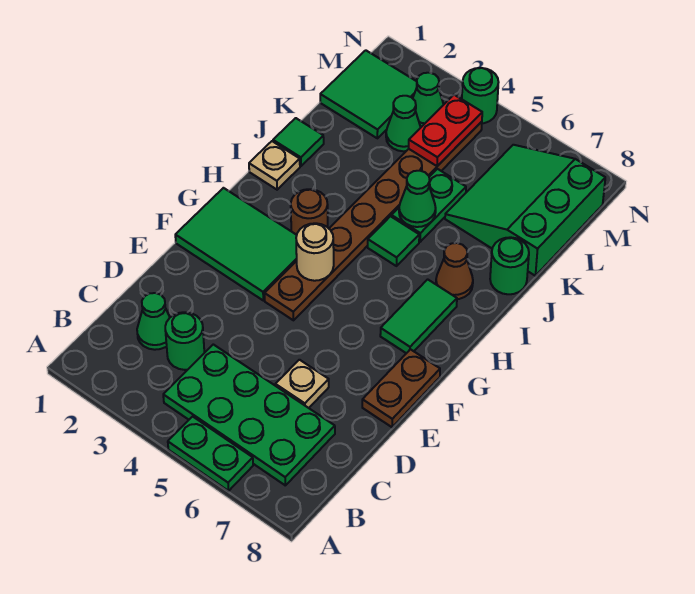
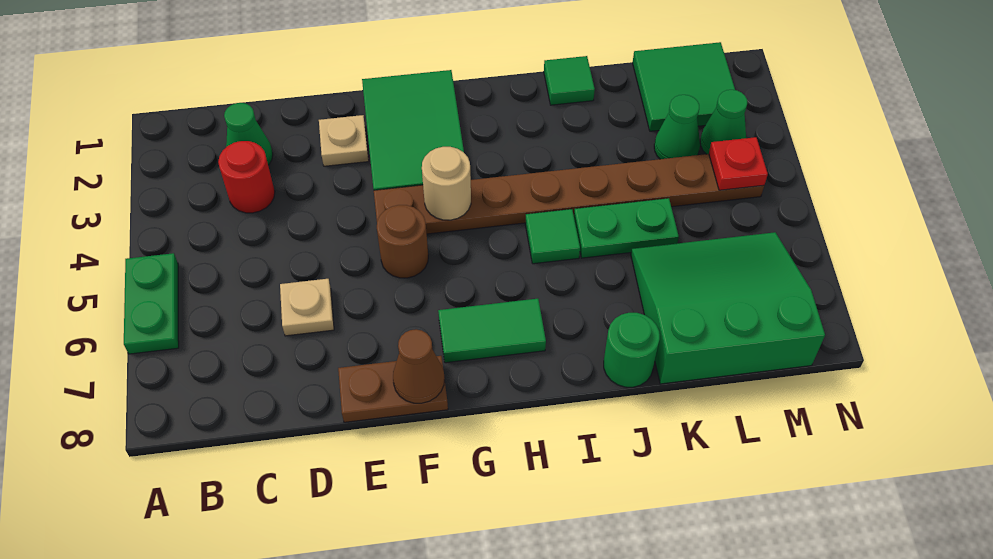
green 2x4 plate [163,344,335,486] -> none
green 1x1 round brick [165,312,204,370] -> red 1x1 round brick [218,141,275,213]
brown 1x1 round brick [291,189,328,235] -> brown 1x1 round brick moved to [377,205,428,278]
tan 1x1 plate [249,141,300,190] -> tan 1x1 plate moved to [319,115,369,166]
brown 1x1 cone [436,243,473,299] -> brown 1x1 cone moved to [393,329,444,403]
green 1x1 cone [399,171,436,227] -> none
red 1x2 plate [409,95,482,166] -> red 1x1 plate [709,137,768,190]
green 1x1 round brick [462,68,499,123] -> none

